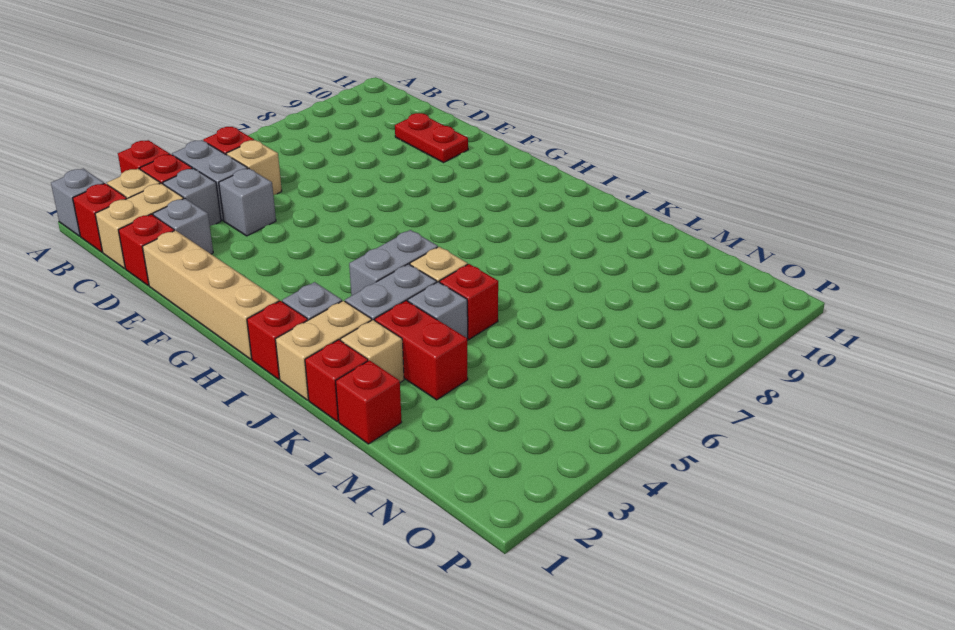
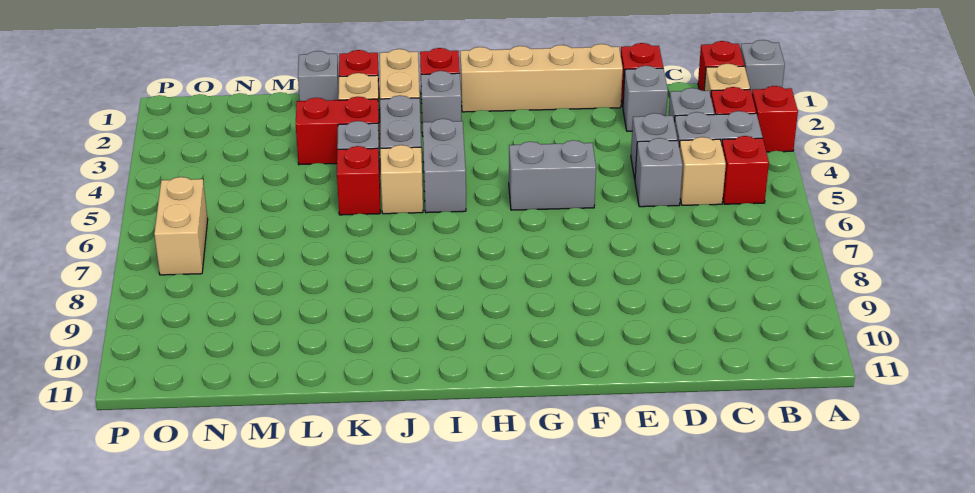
tan 1x2 brick [95,183,184,269] -> tan 1x2 brick moved to [154,177,208,275]
none -> grey 1x1 brick [635,138,683,207]
red 1x2 plate [395,113,468,163] -> none
none -> grey 1x2 brick [509,140,596,210]
red 1x1 brick [336,360,402,444] -> grey 1x1 brick [298,51,339,101]

